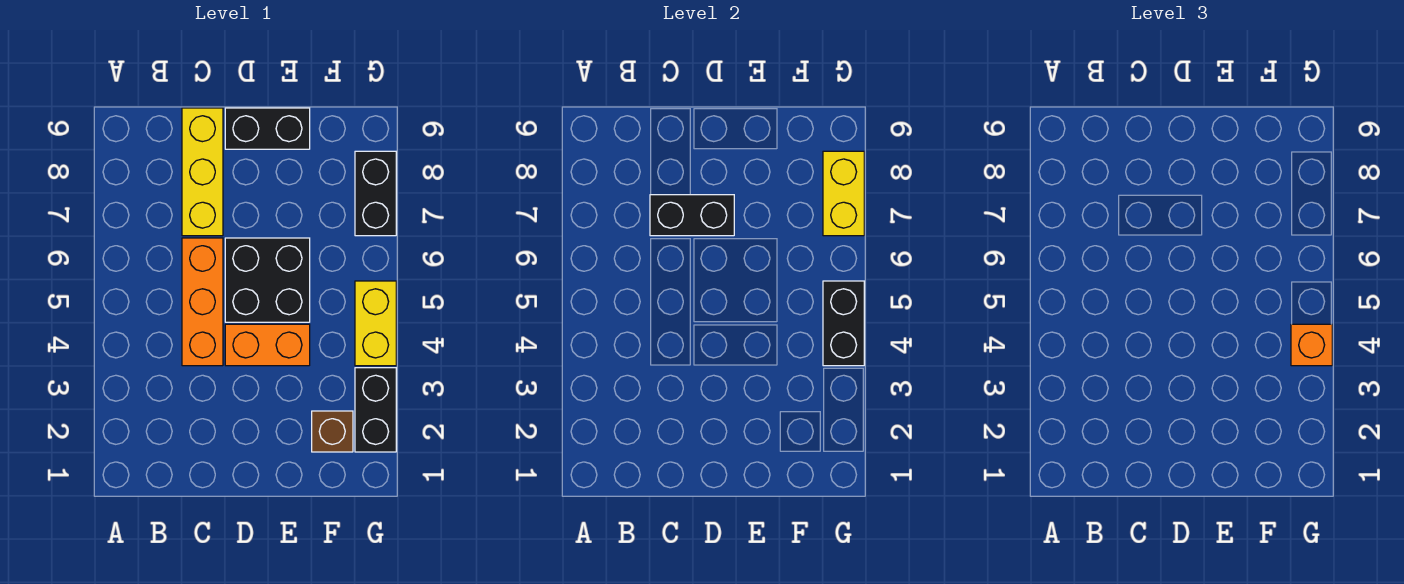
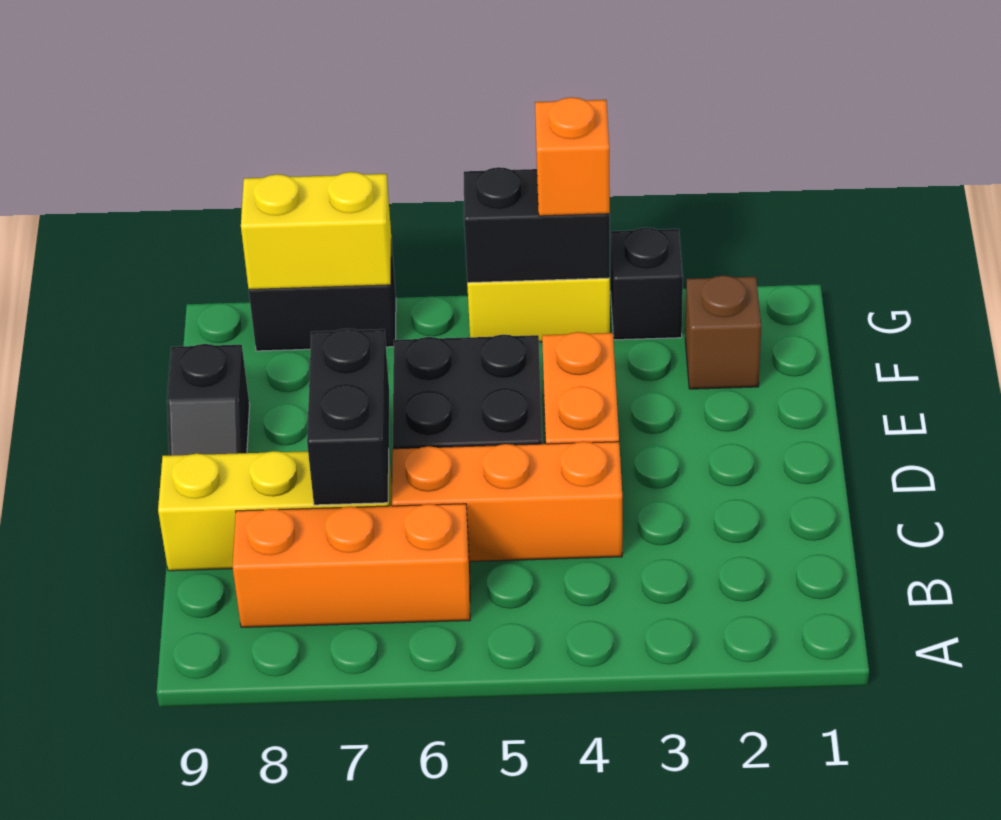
none -> orange 1x3 brick [233,504,470,627]
black 1x2 brick [225,108,310,149] -> black 1x2 slope [167,344,250,456]
black 1x2 brick [355,368,396,452] -> black 1x1 brick [611,228,683,340]

